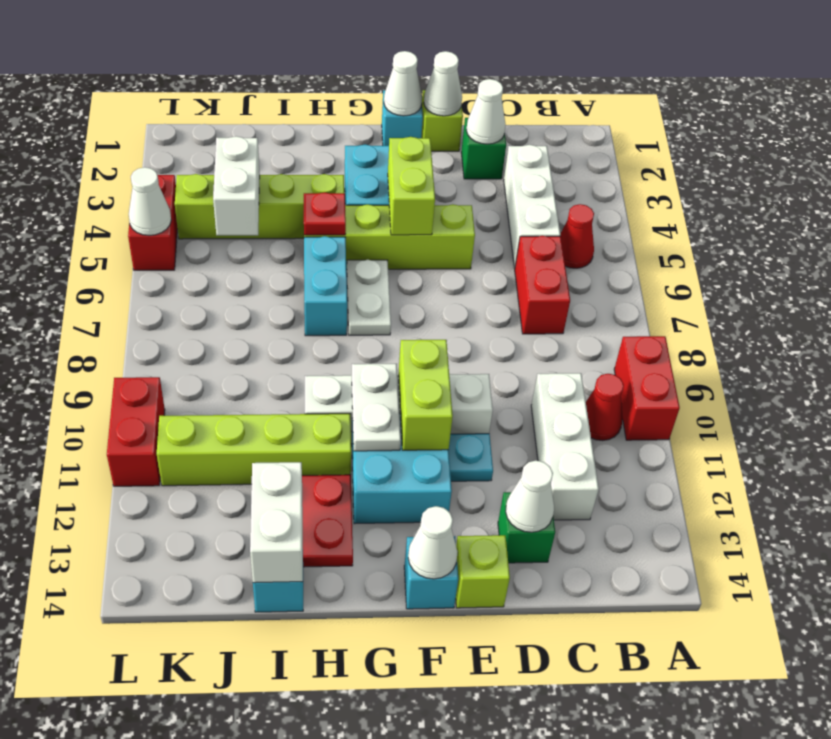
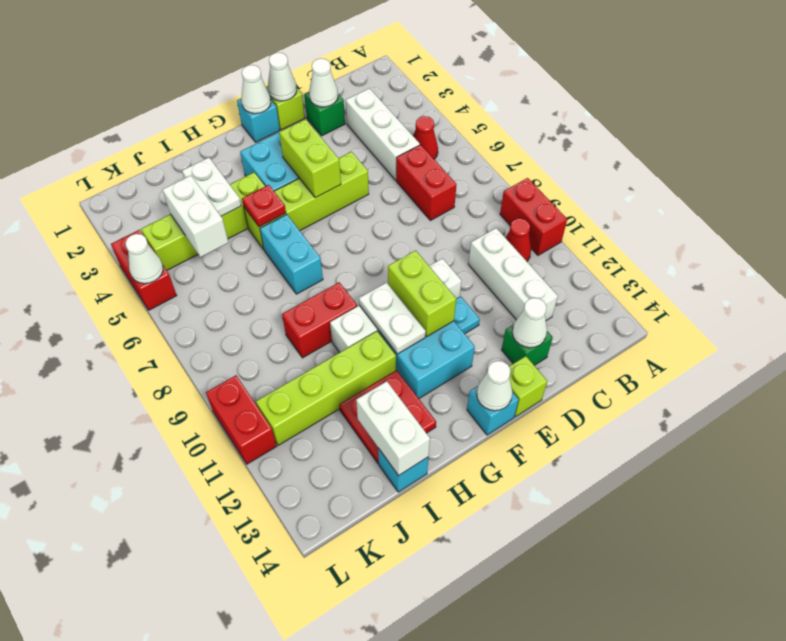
white 1x2 plate [347,260,391,335] -> white 1x2 plate moved to [182,158,241,216]
none -> red 1x2 brick [282,282,357,358]

